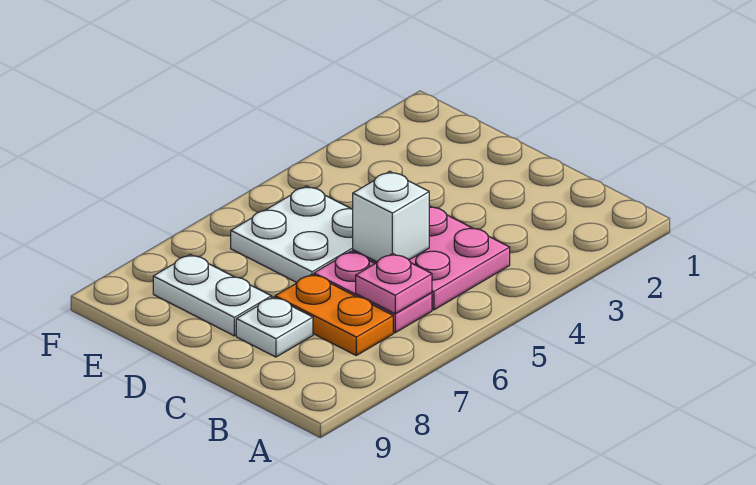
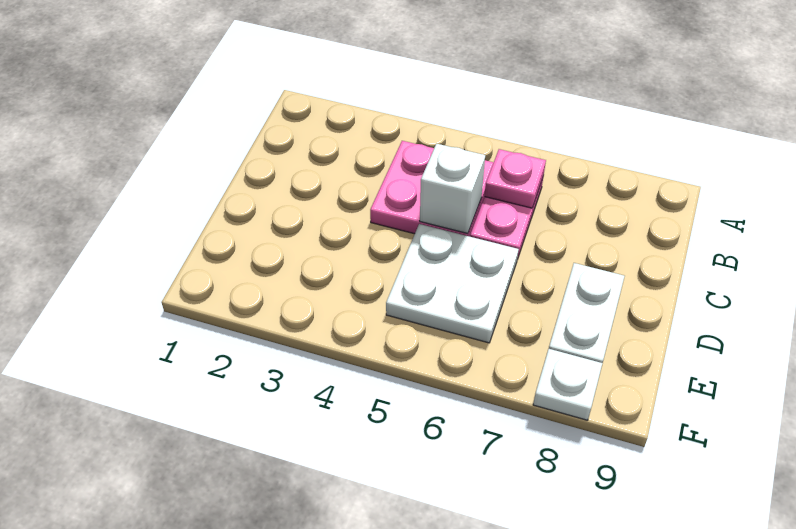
orange 1x2 plate [275,274,393,355] -> none
white 1x1 plate [236,297,313,357] -> white 1x1 plate moved to [533,349,603,420]

